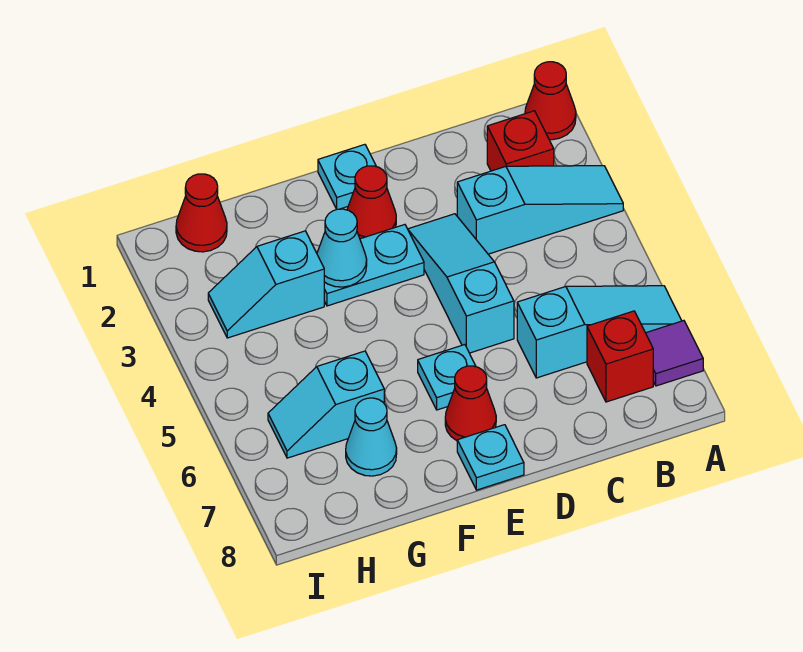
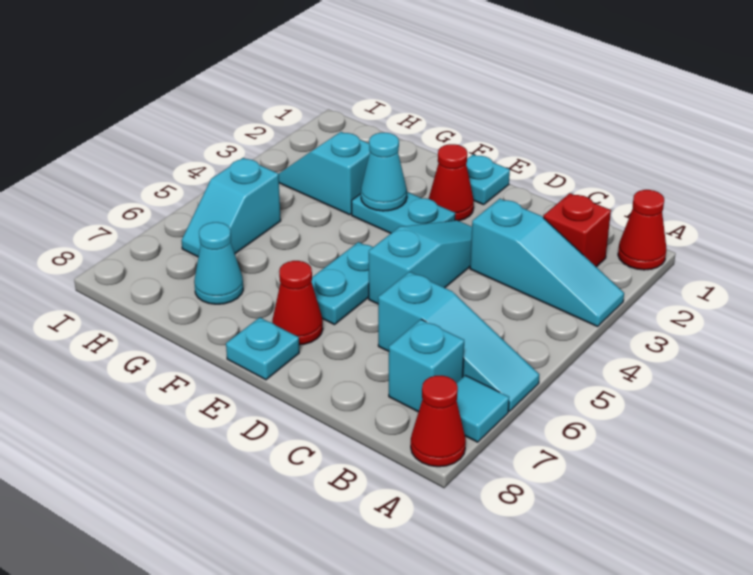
purple 1x1 tile [646,321,703,386] -> cyan 1x1 tile [456,375,509,442]
red 1x1 brick [587,311,653,402] -> cyan 1x1 brick [389,319,464,412]
cyan 1x1 plate [418,345,476,410] -> cyan 1x2 plate [312,242,373,325]
cyan 1x2 slope [268,351,384,458] -> cyan 1x2 slope turned to [182,158,281,257]
red 1x1 cone [176,174,227,252] -> red 1x1 cone moved to [411,376,466,467]

